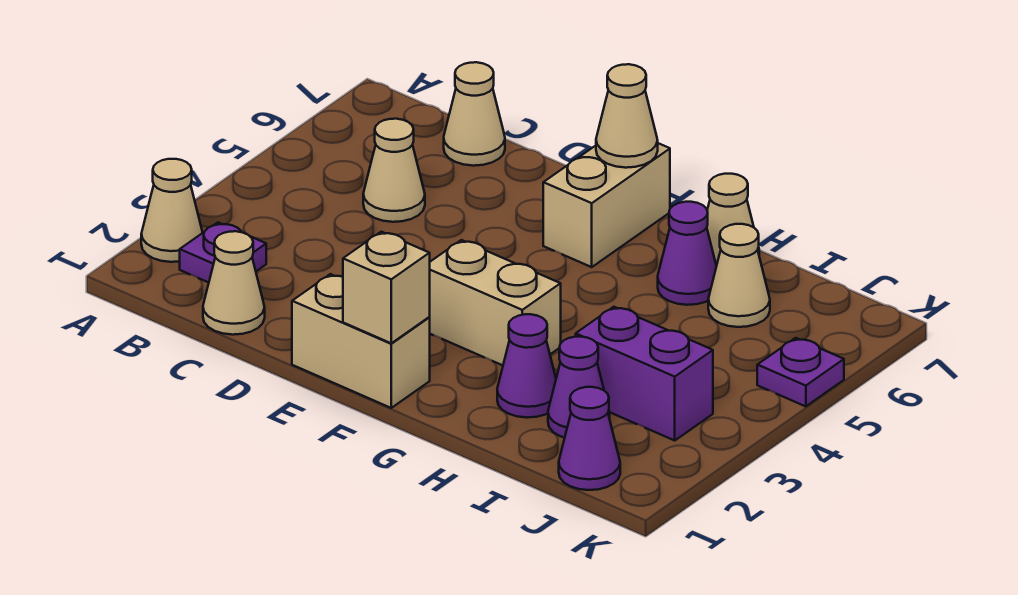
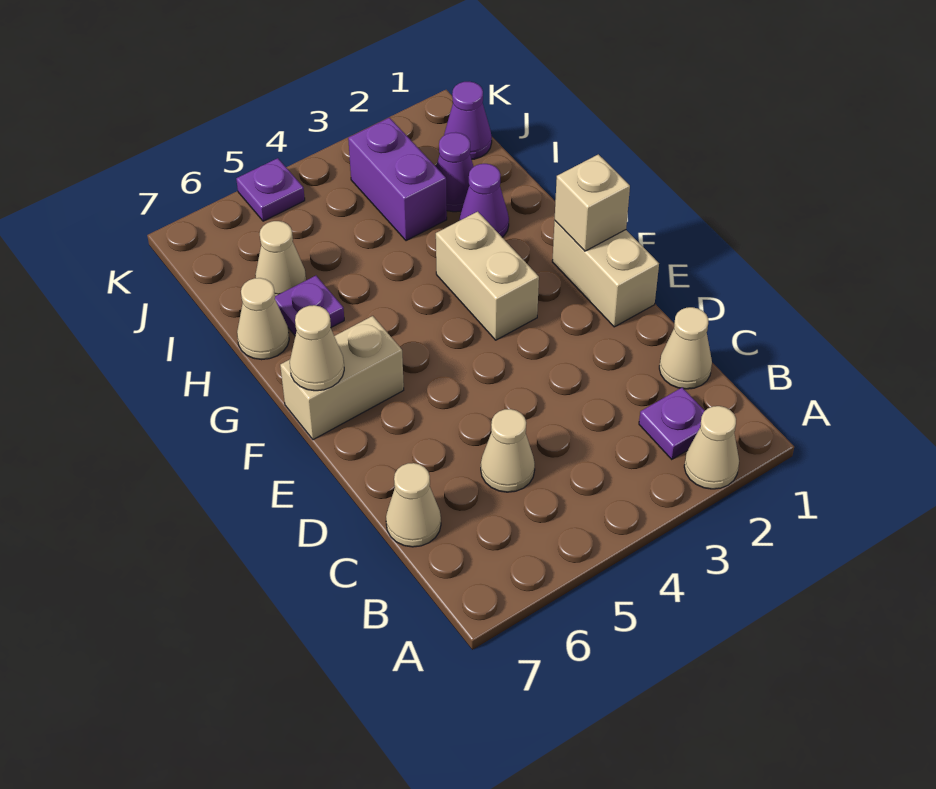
purple 1x1 cone [658,202,716,305] -> purple 1x1 plate [275,276,344,336]

